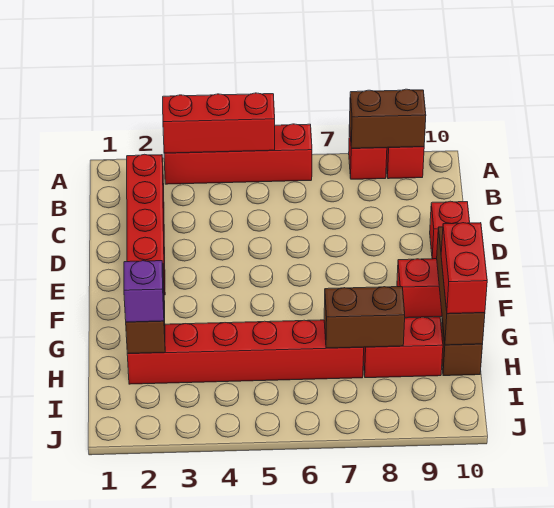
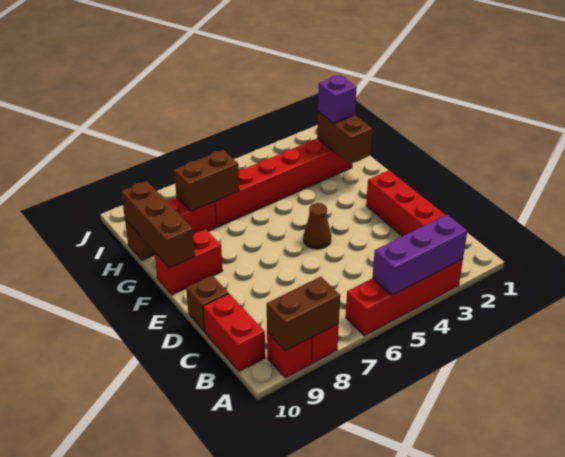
red 1x3 brick [163,93,275,153] -> purple 1x3 brick [372,215,467,295]
red 1x1 brick [430,201,470,259] -> brown 1x1 brick [186,275,229,332]
none -> brown 1x1 cone [303,203,331,249]
red 1x2 brick [441,223,487,314] -> red 1x2 brick moved to [203,294,265,372]

